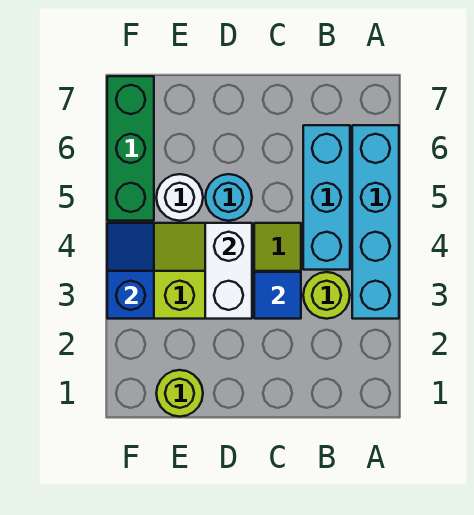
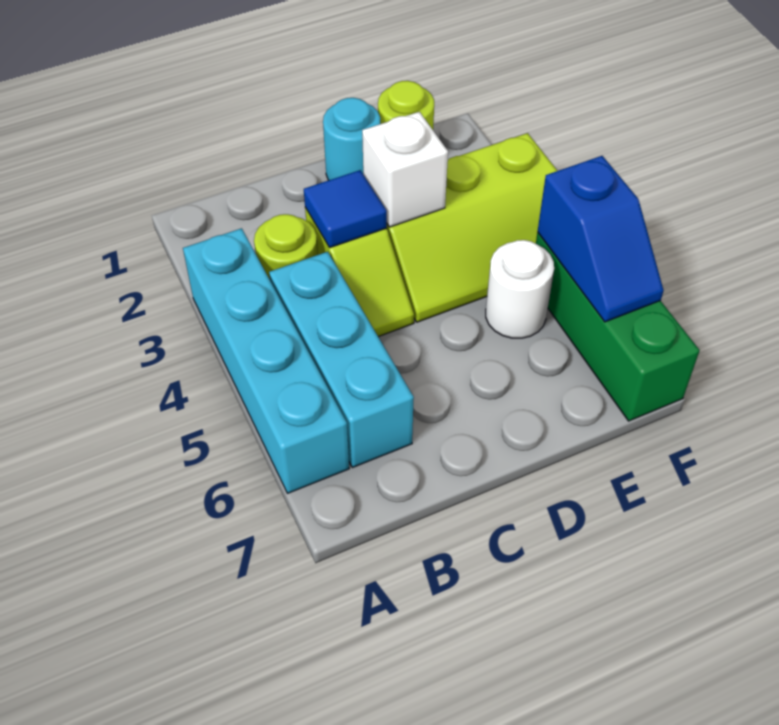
white 1x2 brick [205,223,252,319] -> white 1x1 brick [362,112,448,227]
cyan 1x1 round brick [205,174,252,221] -> cyan 1x1 round brick moved to [323,98,380,180]
blue 1x2 slope [107,223,154,319] -> blue 1x2 slope moved to [537,156,664,322]

